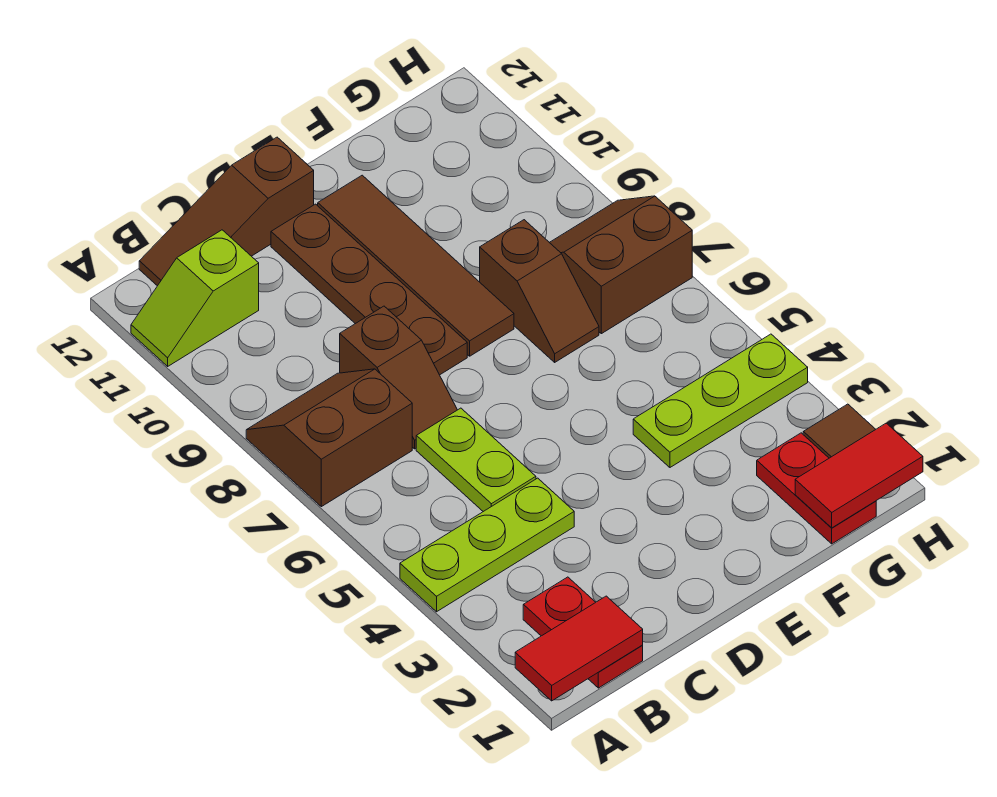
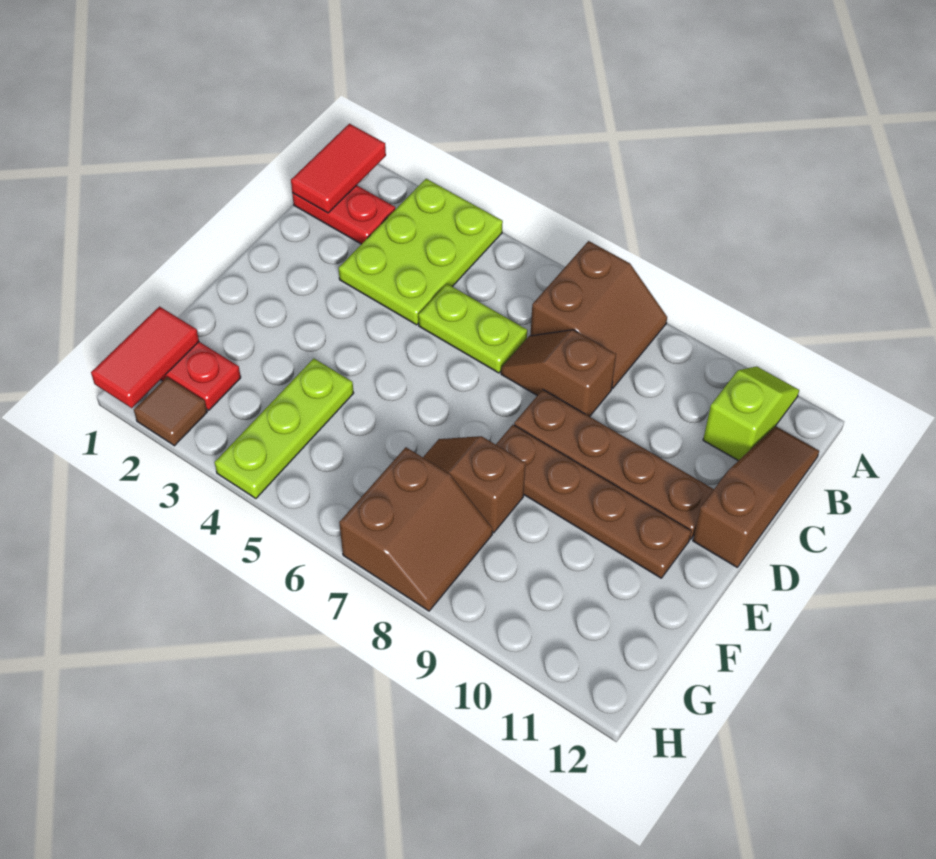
lime 1x3 plate [400,478,574,612] -> lime 2x3 plate [339,179,503,325]
brown 1x4 tile [318,175,514,356] -> brown 1x4 plate [496,425,691,578]

